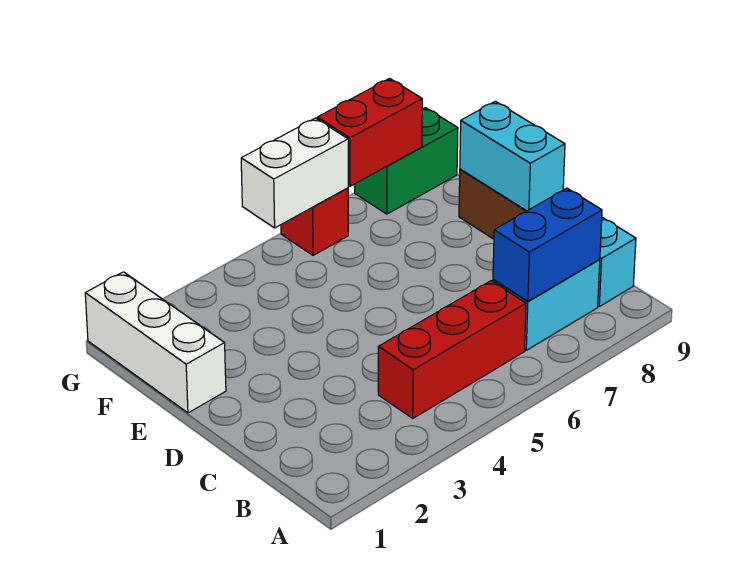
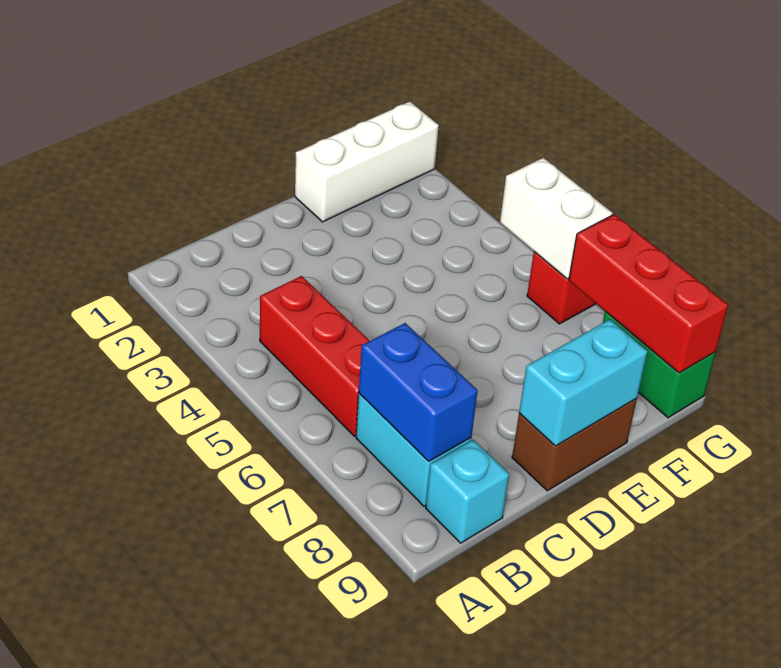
red 1x2 brick [317,78,422,186] -> red 1x3 brick [569,214,728,373]

